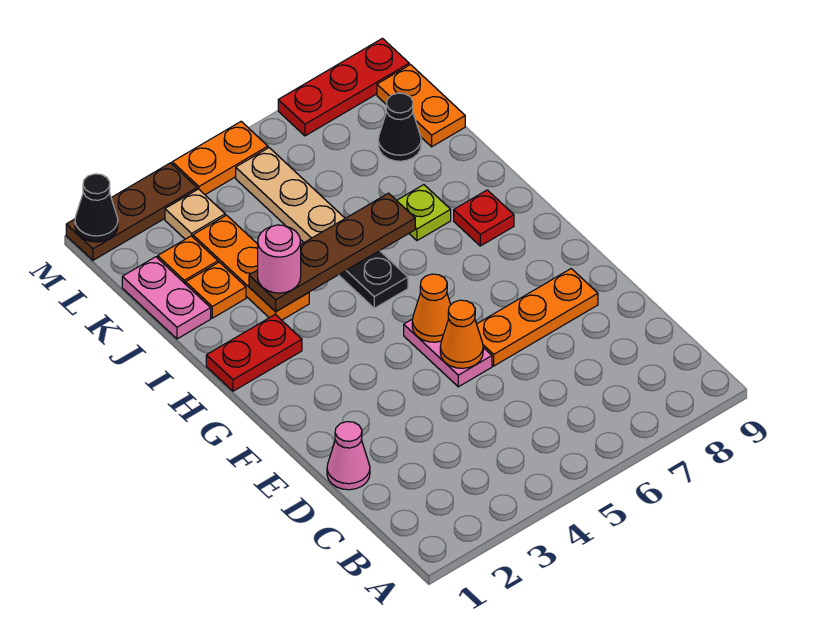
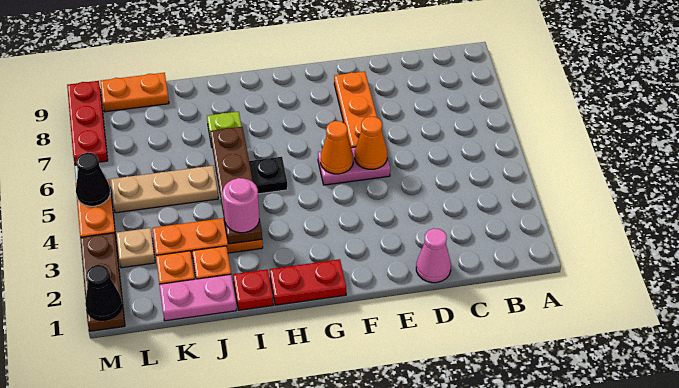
red 1x2 plate [206,315,302,391] -> red 1x2 plate turned to [270,259,346,305]
red 1x1 plate [454,190,514,246] -> red 1x1 plate moved to [233,269,273,310]
black 1x1 cone [378,93,421,161] -> black 1x1 cone moved to [76,153,110,206]

